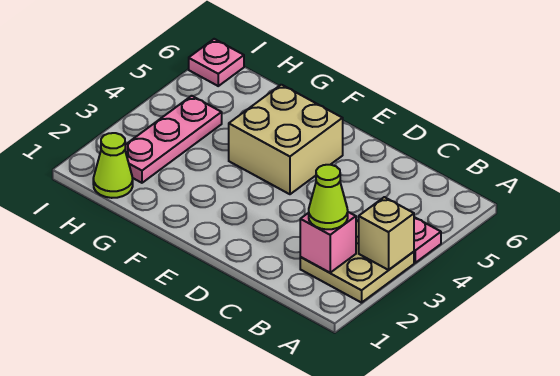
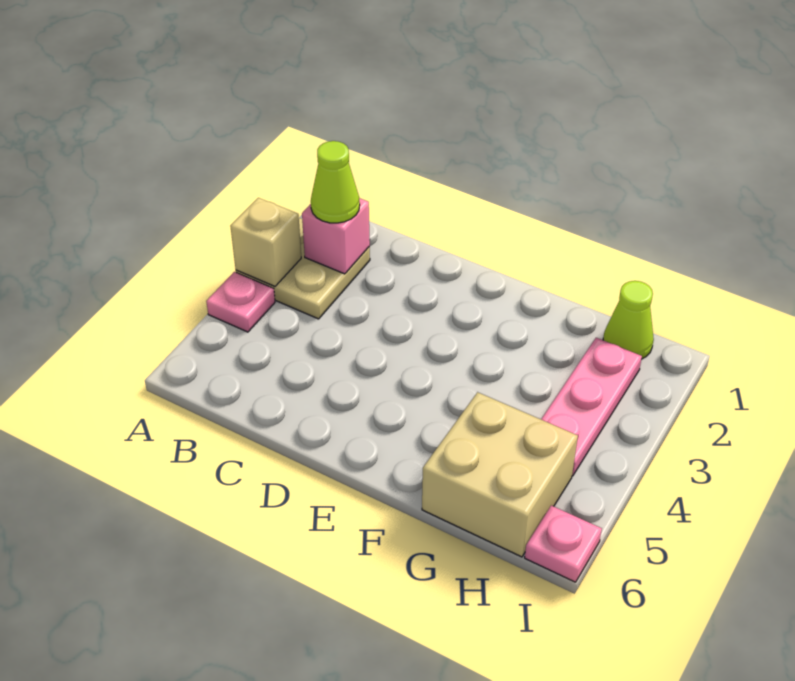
tan 2x2 brick [229,85,343,194] -> tan 2x2 brick moved to [422,392,578,557]

